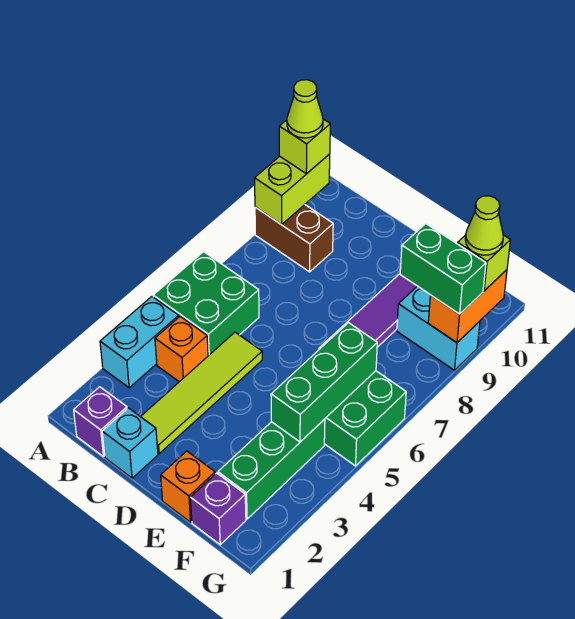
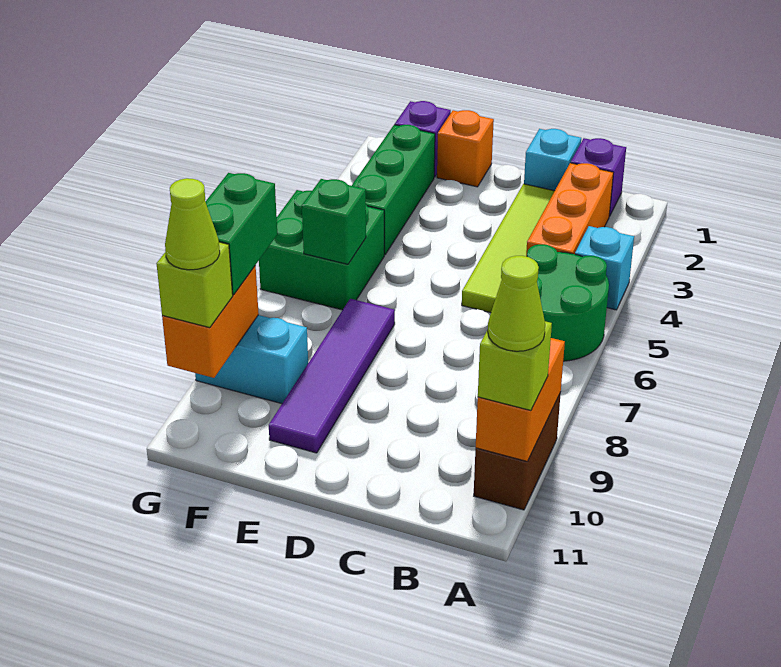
cyan 1x2 brick [100,297,179,388] -> cyan 1x1 brick [575,226,634,310]
green 2x2 brick [153,252,259,356] -> green 2x2 round brick [527,244,609,361]
brown 1x2 brick [255,205,333,272] -> brown 1x2 brick turned to [474,392,561,510]
lime 1x2 brick [255,154,330,225] -> orange 1x2 brick [476,338,565,461]
orange 1x1 brick [155,317,208,382] -> orange 1x3 brick [526,163,613,257]
green 1x3 brick [271,323,377,442] -> green 1x1 brick [302,179,366,264]
green 1x2 brick [400,224,486,314] -> green 1x2 brick turned to [205,173,277,295]

